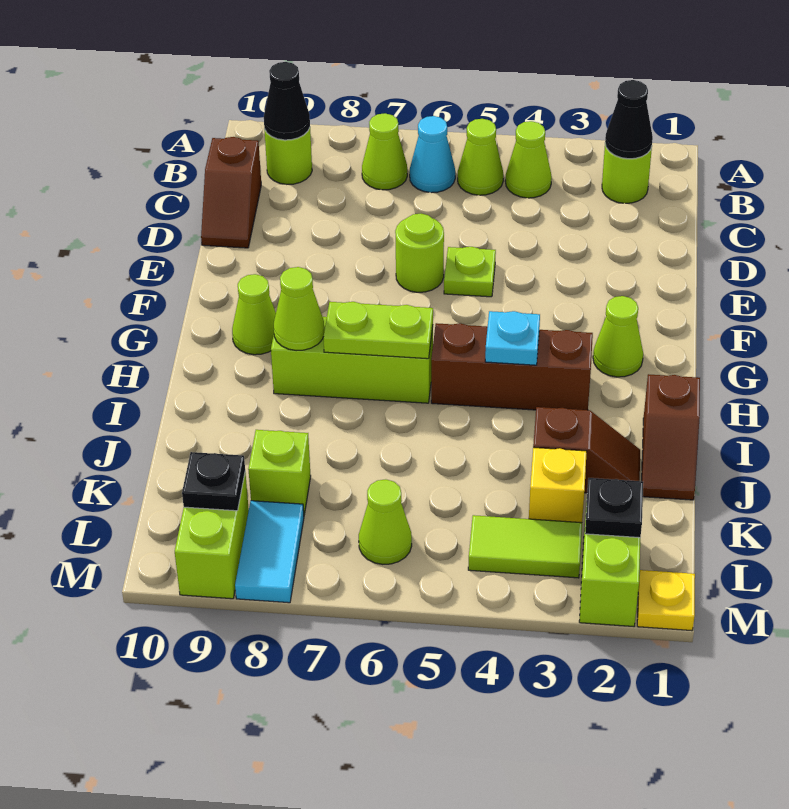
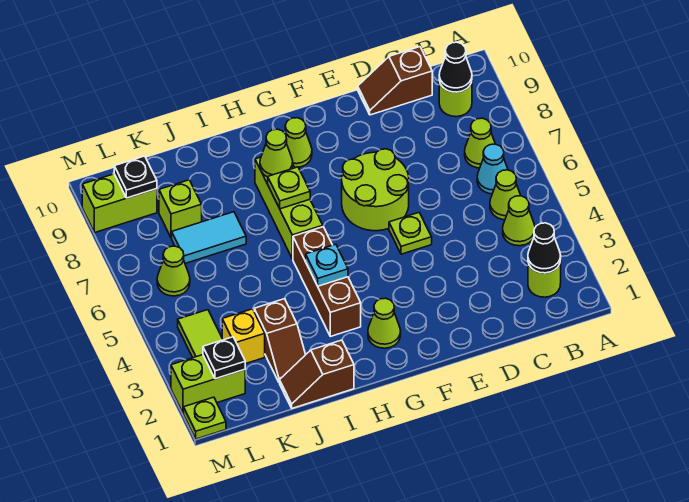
lime 1x1 round brick [395,214,444,292] -> lime 2x2 round brick [342,149,409,231]
lime 1x2 plate [323,302,433,359] -> lime 1x1 plate [268,167,310,209]
cyan 1x2 tile [235,501,304,603] -> cyan 1x2 tile moved to [172,212,246,263]
yellow 1x1 plate [637,570,695,631] -> lime 1x1 plate [184,397,226,439]

